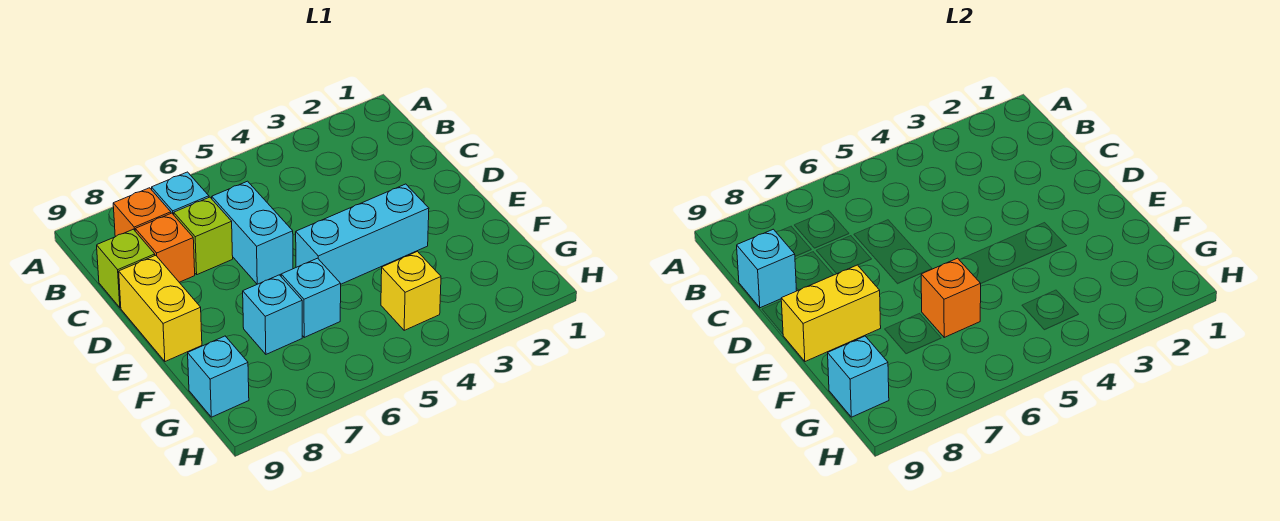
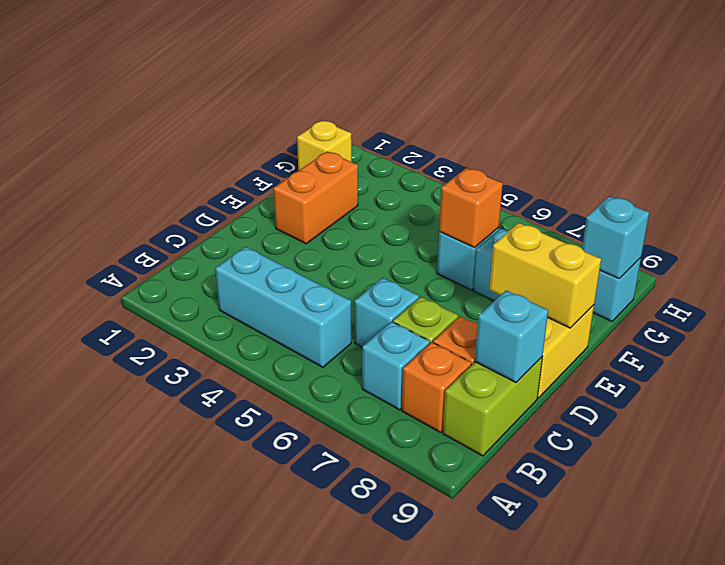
cyan 1x2 brick [212,181,293,284] -> cyan 1x1 brick [354,278,419,347]
lime 1x1 brick [97,229,155,308] -> lime 1x2 brick [443,357,542,456]
none -> orange 1x2 brick [274,151,358,244]
cyan 1x3 brick [296,184,429,284] -> cyan 1x3 brick moved to [215,247,352,367]
yellow 1x1 brick [381,251,441,330] -> yellow 1x1 brick moved to [297,121,352,171]

